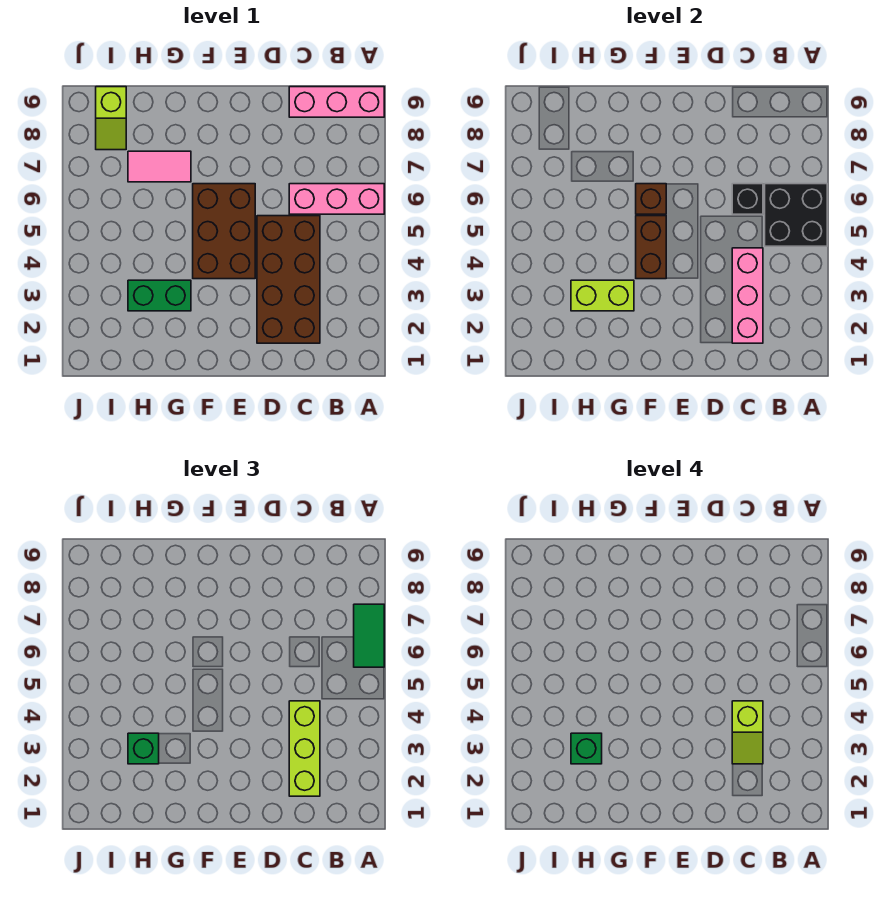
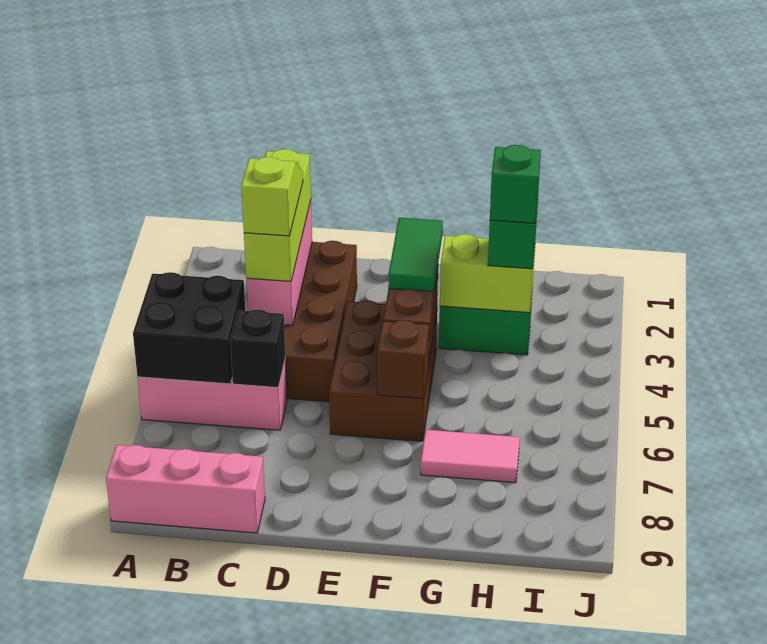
green 1x2 tile [354,604,384,667] -> green 1x2 tile moved to [388,218,443,292]
lime 1x2 slope [96,87,126,150] -> none

